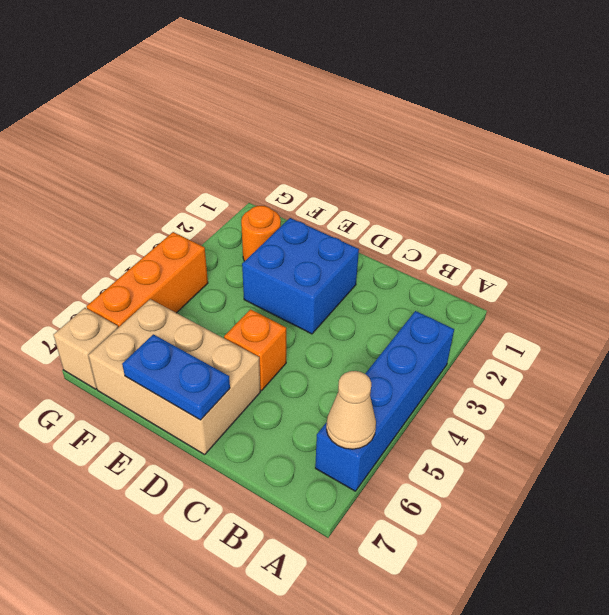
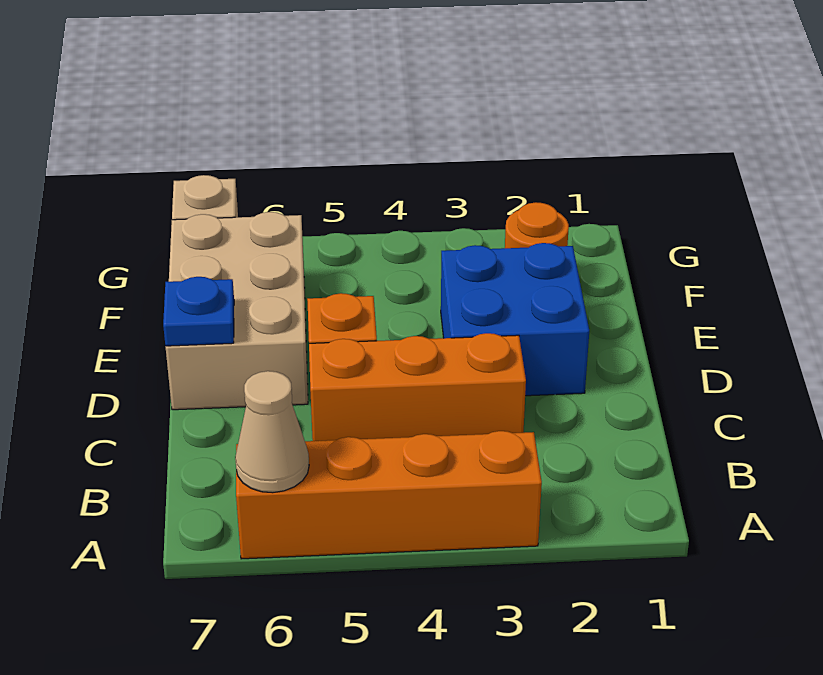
blue 1x4 brick [315,311,454,491] -> orange 1x4 brick [236,431,542,559]
blue 1x2 plate [122,334,230,420] -> blue 1x1 plate [163,277,234,346]
orange 1x3 brick [86,232,208,328] -> orange 1x3 brick moved to [309,333,526,441]

